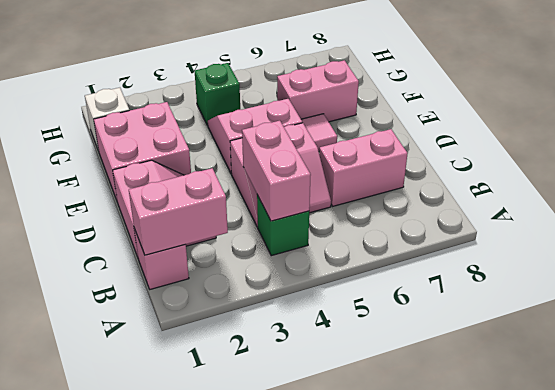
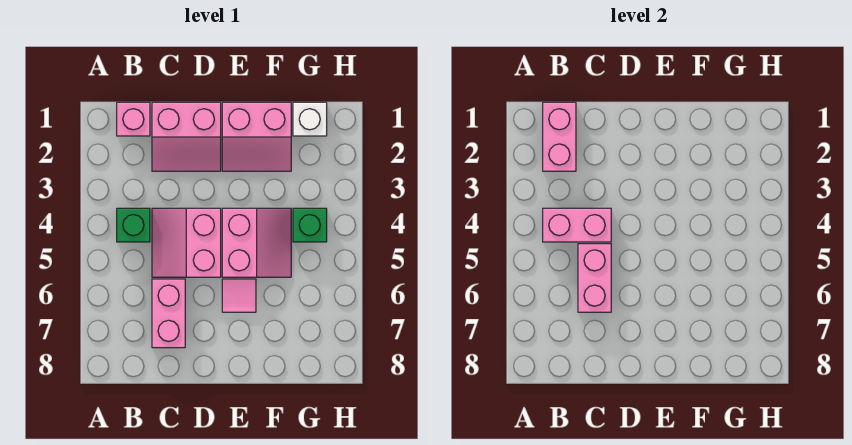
pink 2x2 brick [93,102,191,203] -> pink 2x2 slope [222,102,291,171]
pink 1x2 brick [277,60,359,122] -> pink 1x2 brick moved to [578,244,611,312]

